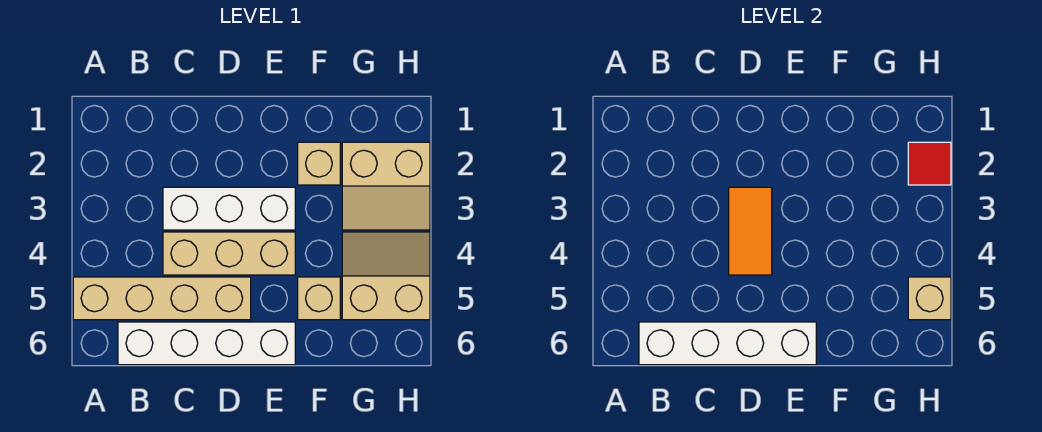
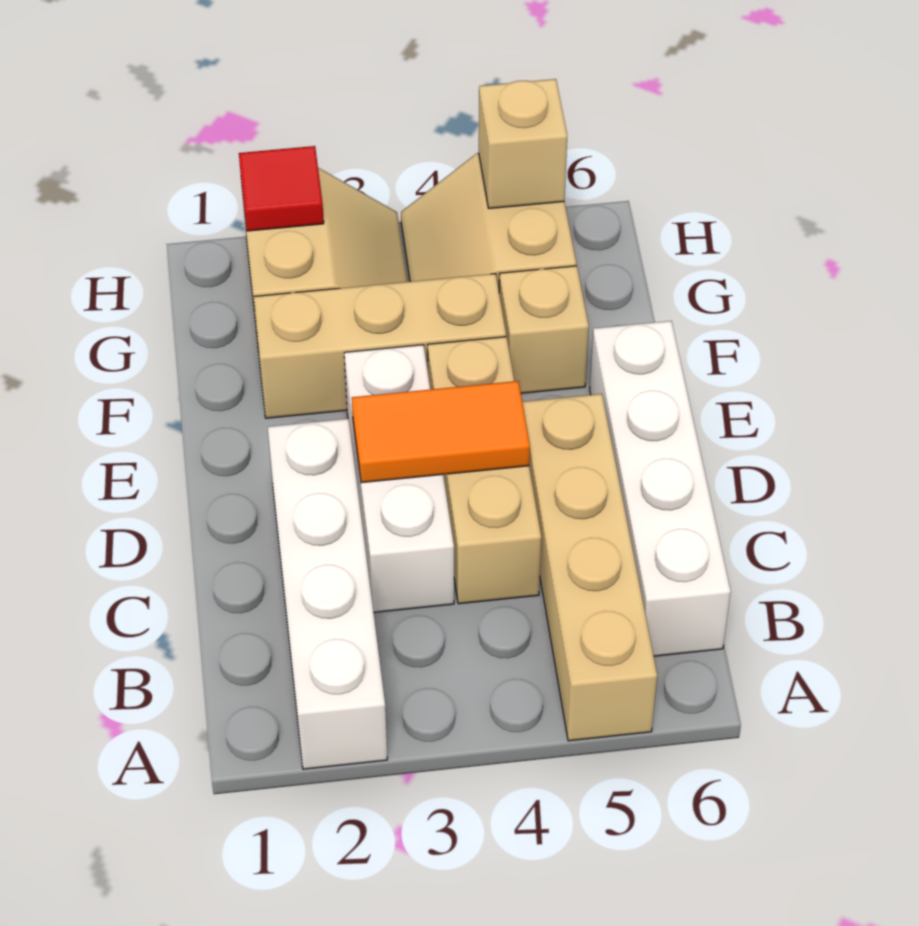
white 1x4 brick [639,322,816,365] -> white 1x4 brick moved to [268,419,387,769]
tan 1x1 brick [298,142,340,185] -> tan 1x3 brick [254,274,506,418]

